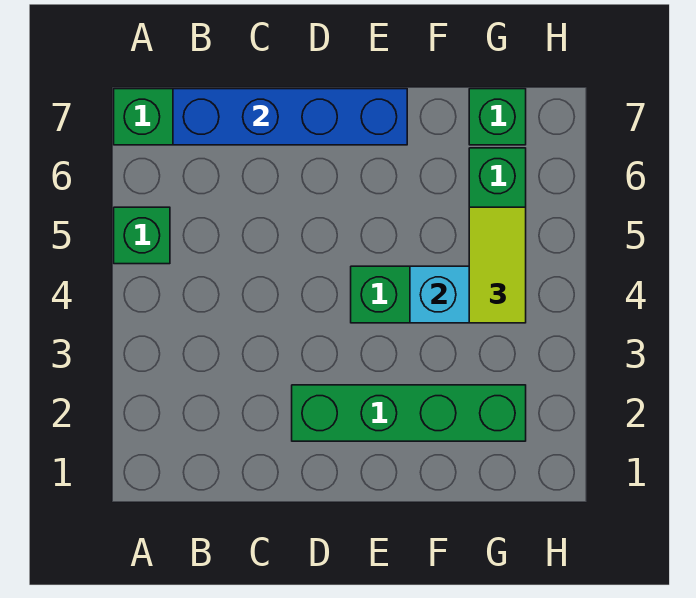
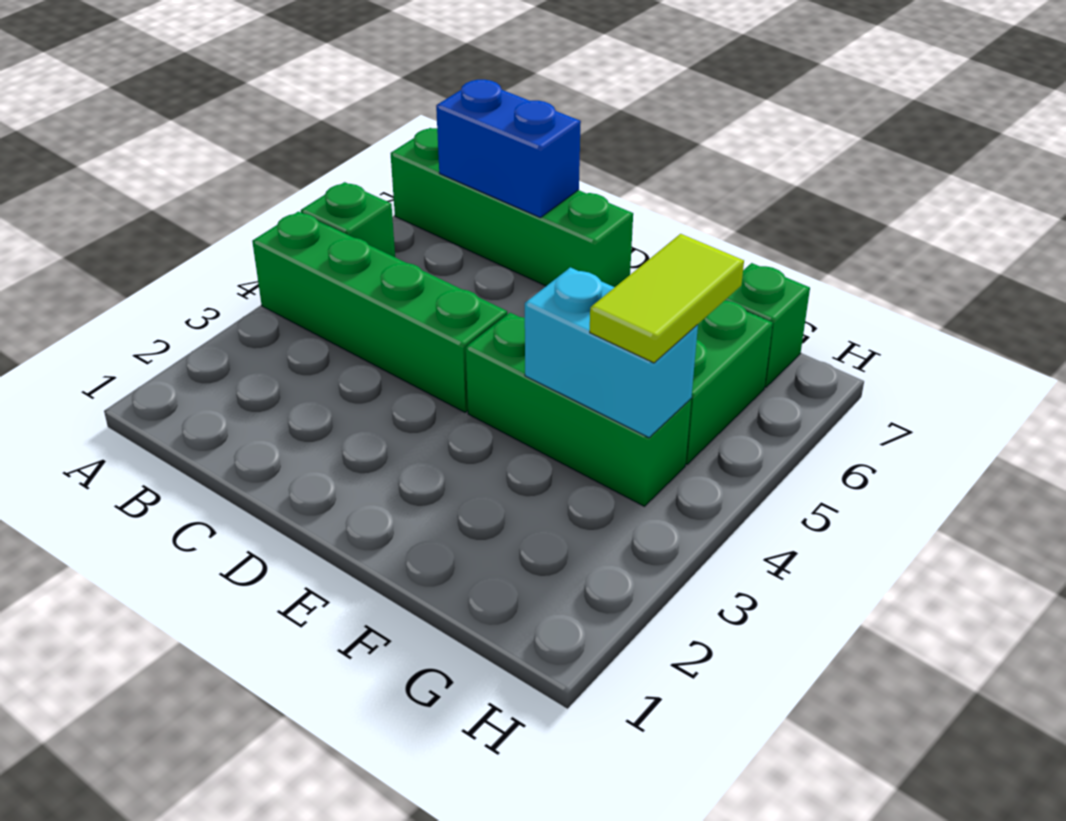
blue 1x4 brick [173,89,407,145] -> blue 1x2 brick [436,80,581,218]
green 1x4 brick [292,385,526,441] -> green 1x4 brick moved to [252,212,507,412]

